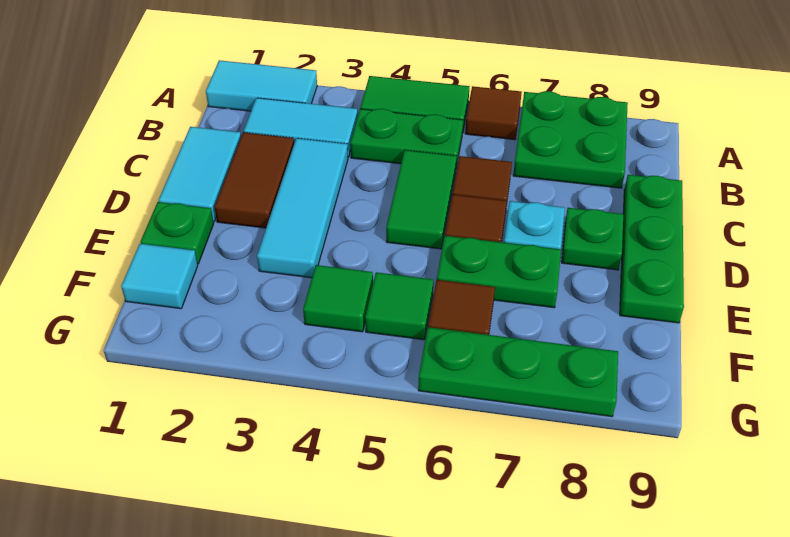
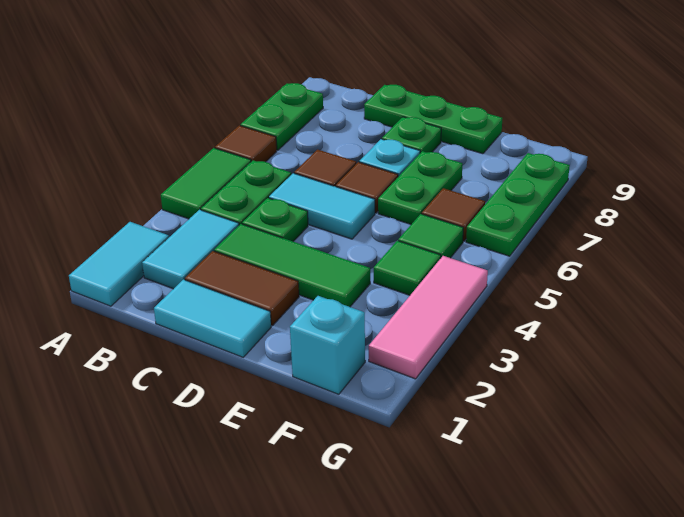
green 2x2 plate [513,91,628,188] -> green 1x2 plate [240,83,323,150]
cyan 1x3 tile [257,138,348,278] -> green 1x3 tile [214,224,370,307]
green 1x2 tile [386,150,457,249] -> cyan 1x2 tile [269,173,375,239]
green 1x1 plate [141,202,214,264] -> green 1x1 plate moved to [242,198,308,241]
cyan 1x1 tile [121,244,198,309] -> cyan 1x1 brick [290,296,365,394]
none -> pink 1x3 tile [369,256,488,379]

